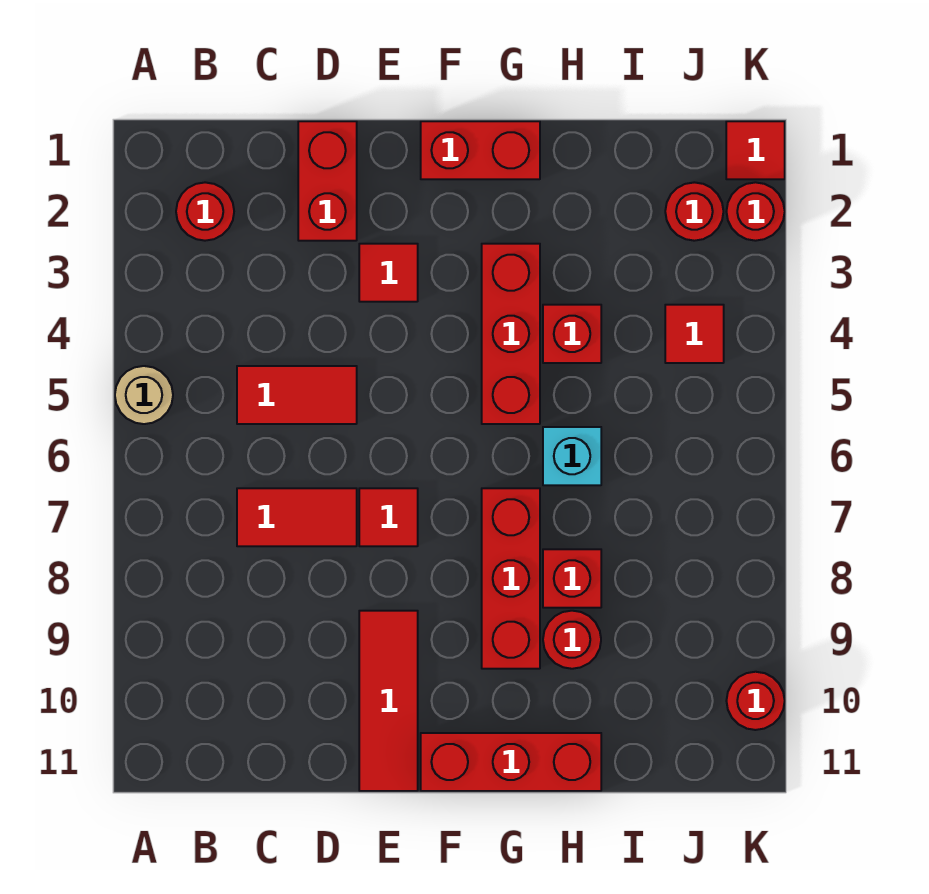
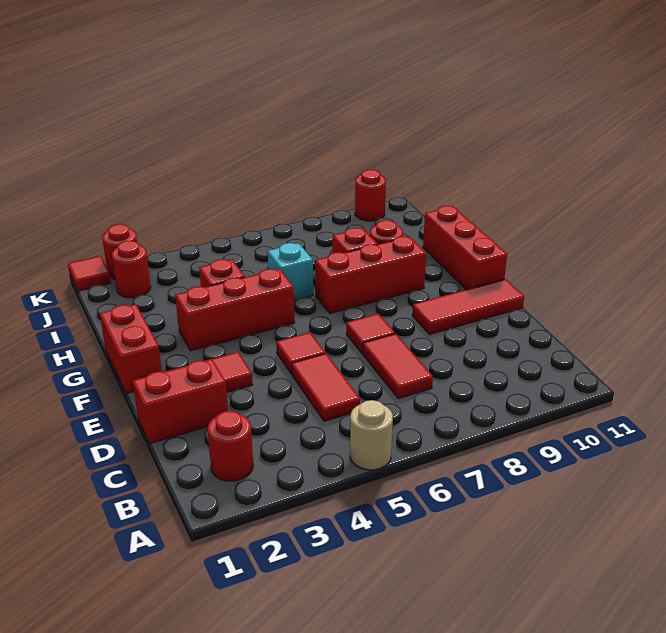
red 1x1 tile [665,305,724,363] -> red 1x1 tile moved to [276,332,325,374]

